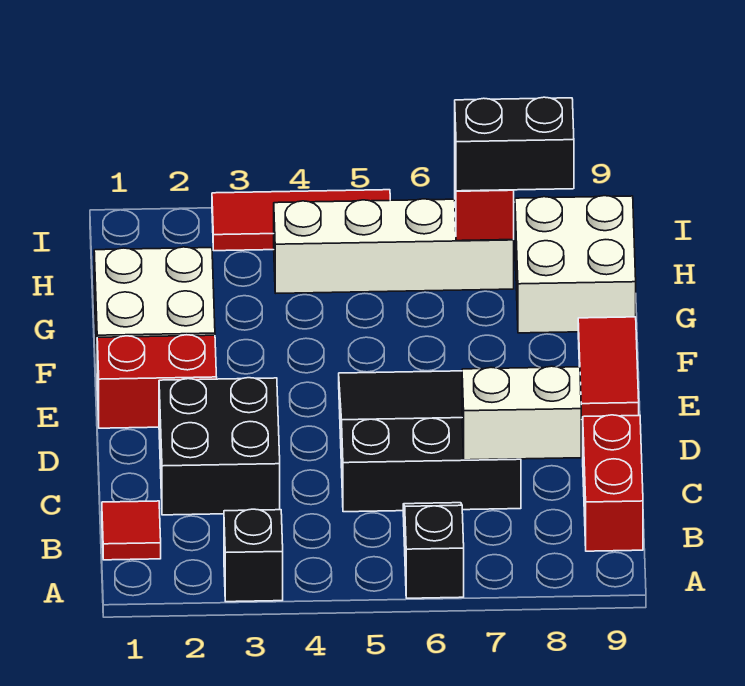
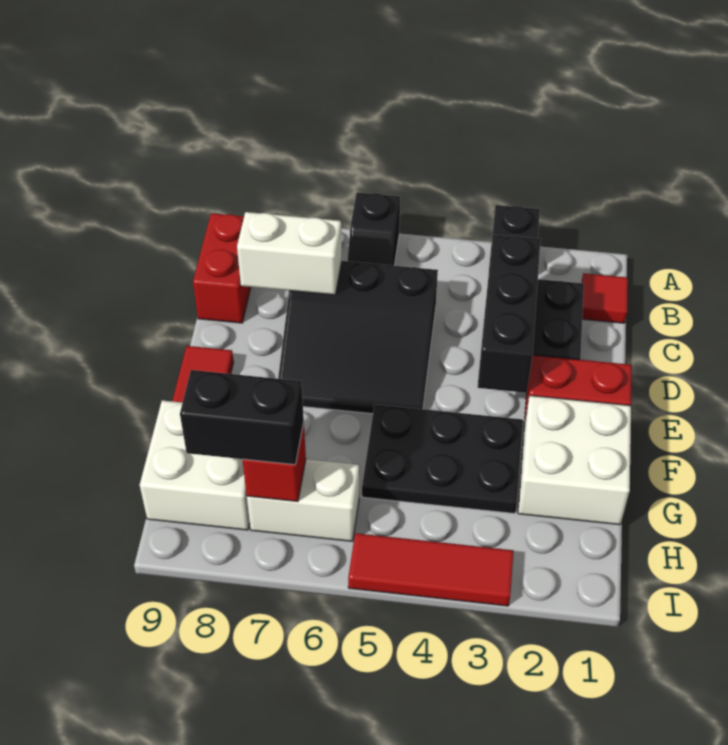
none -> black 1x3 brick [478,235,541,393]
none -> black 2x3 plate [362,404,523,514]
white 1x4 brick [274,199,514,293] -> white 1x2 brick [247,459,359,542]

